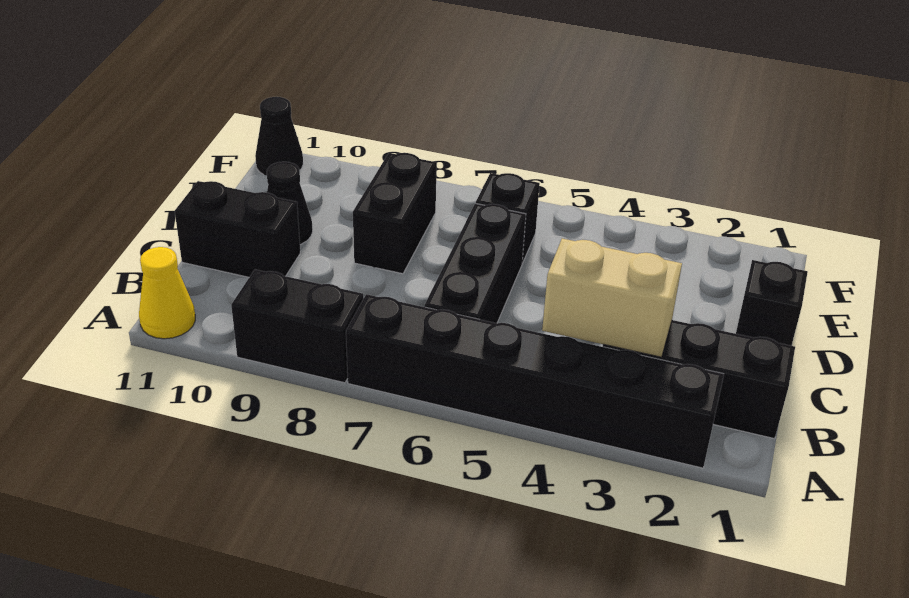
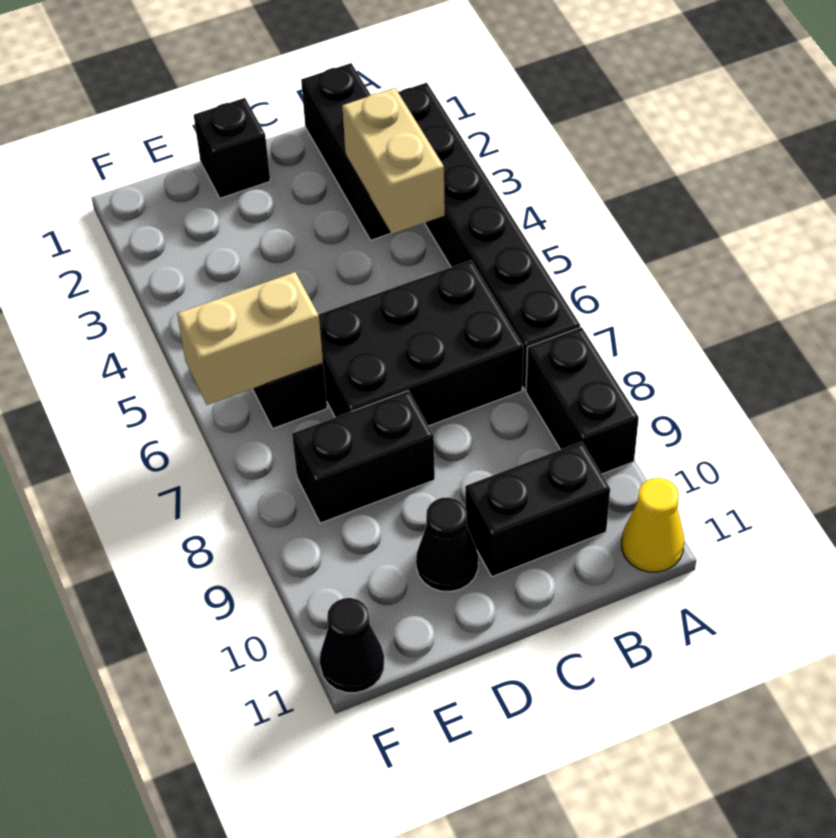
black 1x3 brick [424,203,526,323] -> black 2x3 brick [318,260,523,426]
black 1x2 brick [175,181,300,277] -> black 1x2 brick turned to [465,442,610,577]
none -> tan 1x2 brick [177,272,323,405]

